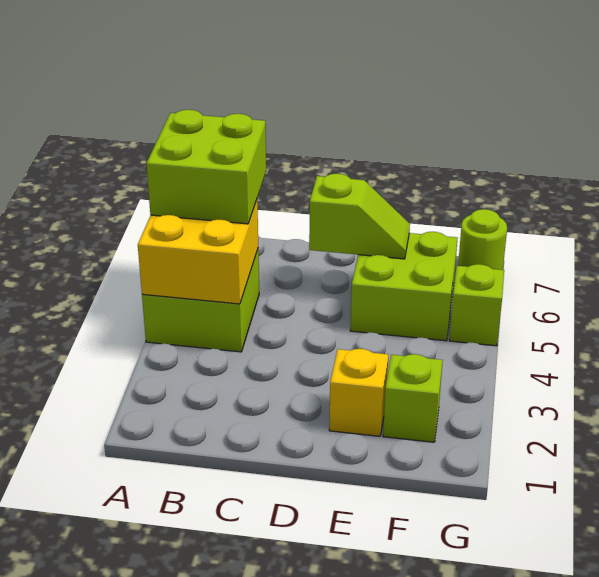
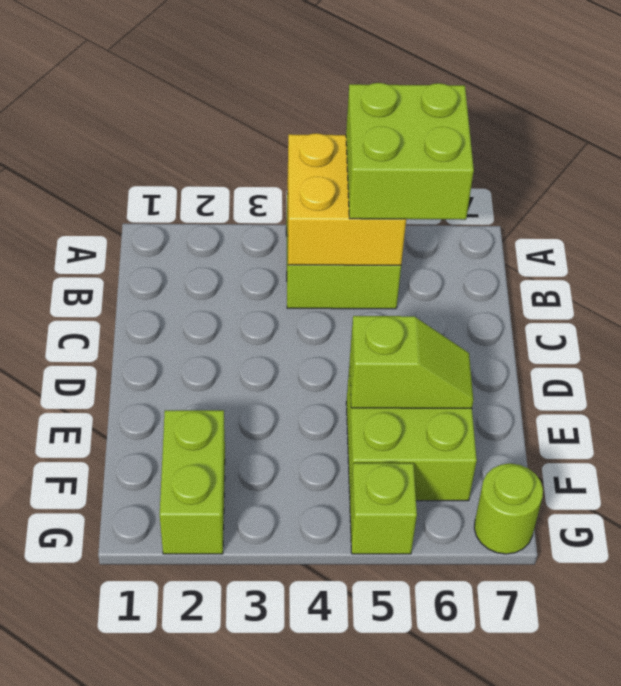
lime 1x2 slope [309,174,410,259] -> lime 1x2 slope turned to [350,316,473,408]
yellow 1x1 brick [329,349,388,436] -> none
lime 1x1 brick [383,354,443,442] -> lime 1x2 brick [160,410,225,554]

